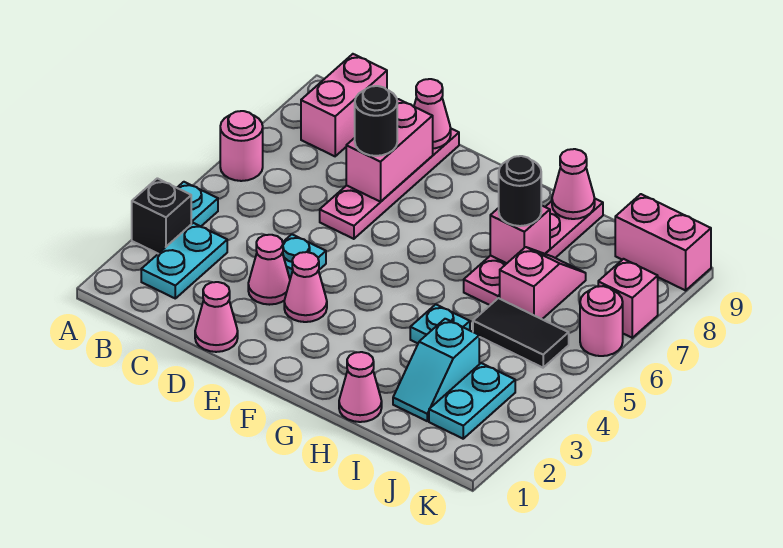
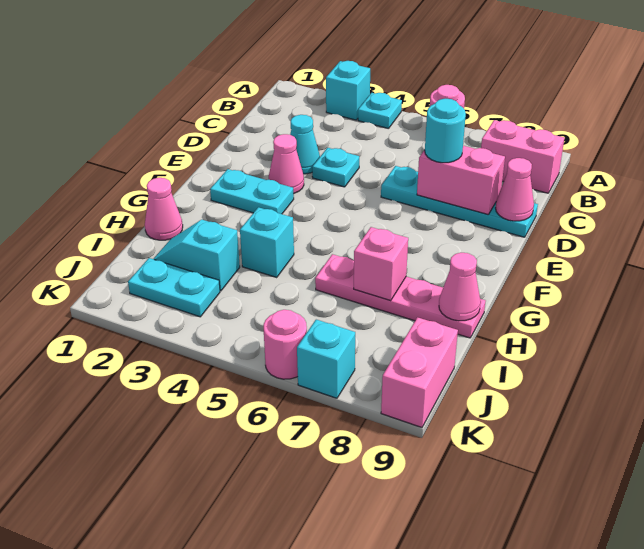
black 1x1 brick [132,178,191,254] -> cyan 1x1 brick [326,61,370,120]
cyan 1x2 plate [141,223,227,298] -> cyan 1x2 plate moved to [210,169,294,214]
pink 1x1 cone [195,282,238,352] -> none
pink 1x1 cone [248,235,290,305] -> cyan 1x1 cone [290,115,320,174]
pink 1x4 plate [320,129,459,239] -> cyan 1x4 plate [381,166,538,237]
black 1x1 round brick [355,86,397,156] -> cyan 1x1 round brick [425,99,466,163]
cyan 1x1 plate [410,304,470,343] -> cyan 1x1 brick [240,207,294,277]
black 1x1 round brick [499,156,541,226] -> none
black 1x2 tile [473,298,569,368] -> none
pink 1x2 slope [500,247,586,319] -> none
pink 1x1 brick [598,259,658,338] -> cyan 1x1 brick [297,320,355,398]

